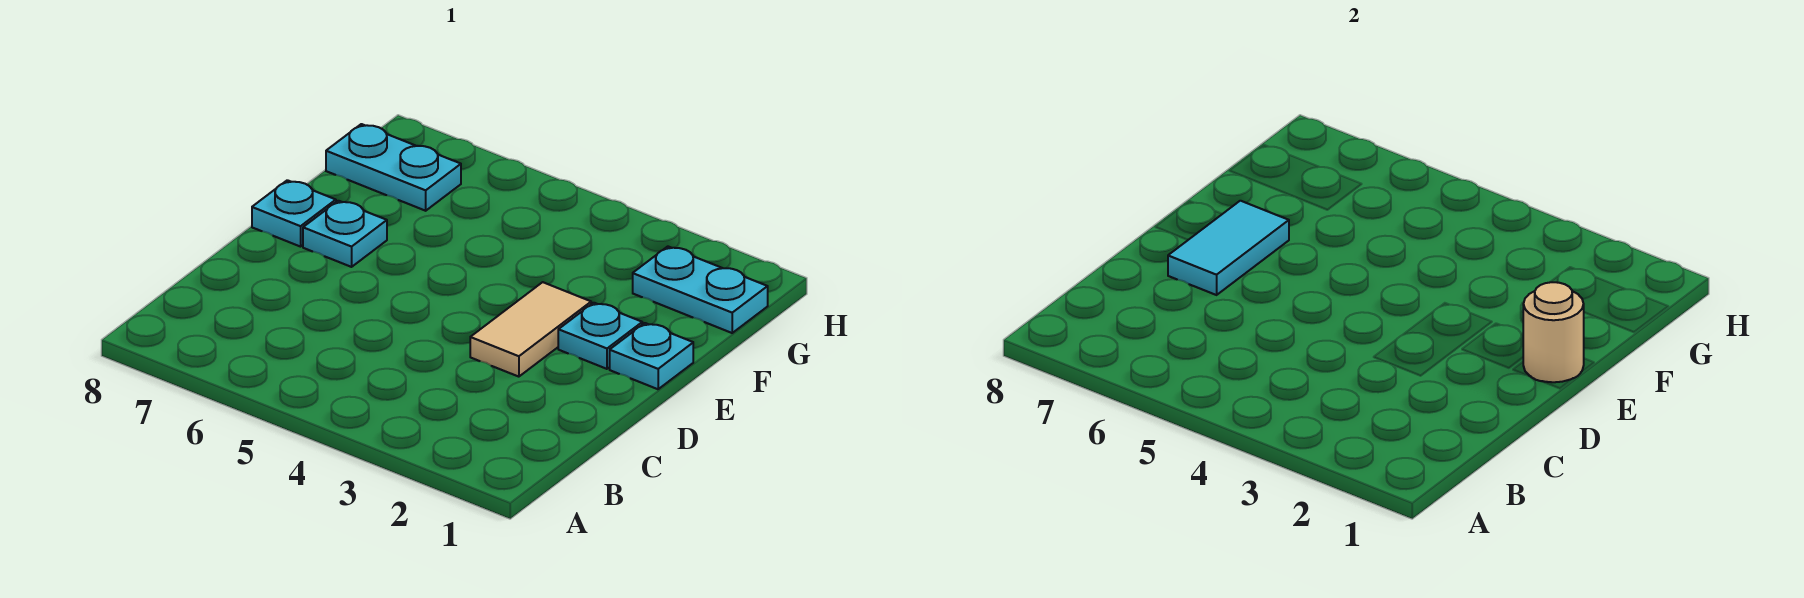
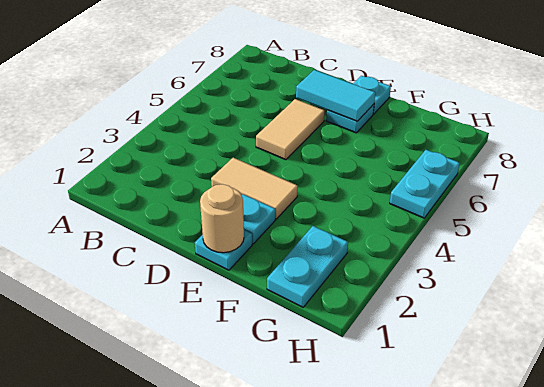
none -> tan 1x2 tile [256,99,324,160]
cyan 1x2 plate [326,124,461,211] -> cyan 1x2 plate moved to [390,150,460,218]

